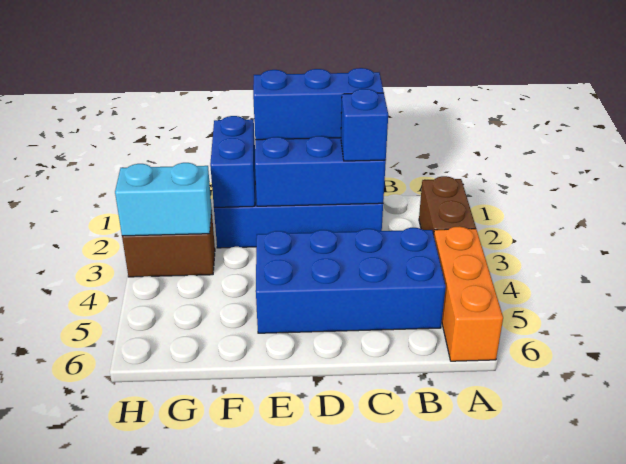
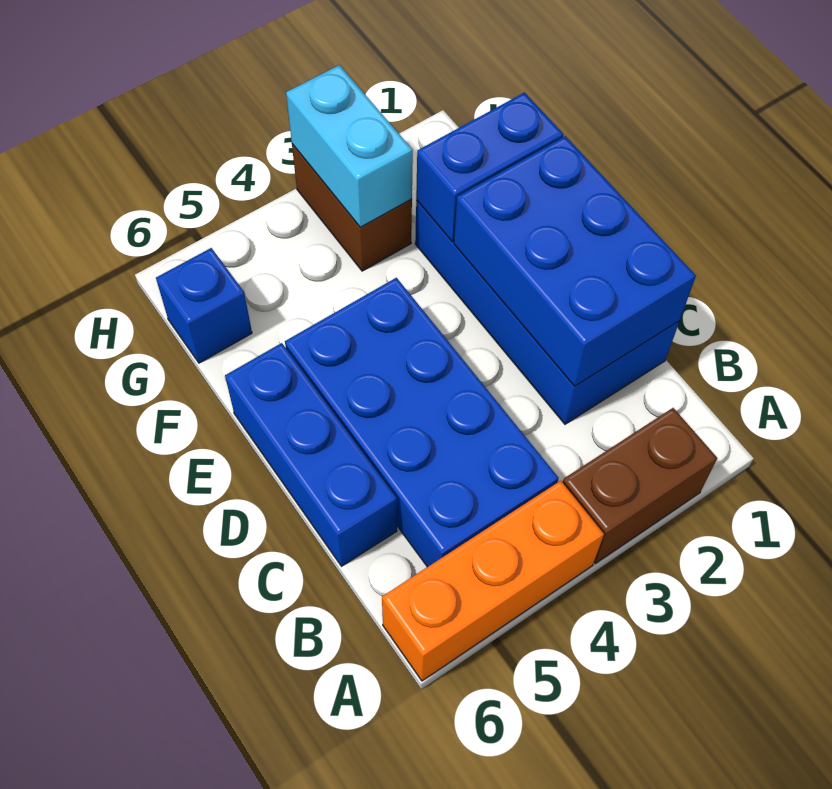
blue 1x3 brick [253,68,384,140] -> blue 1x3 brick moved to [225,343,397,566]
blue 1x1 brick [341,89,388,161] -> blue 1x1 brick moved to [156,248,252,363]

